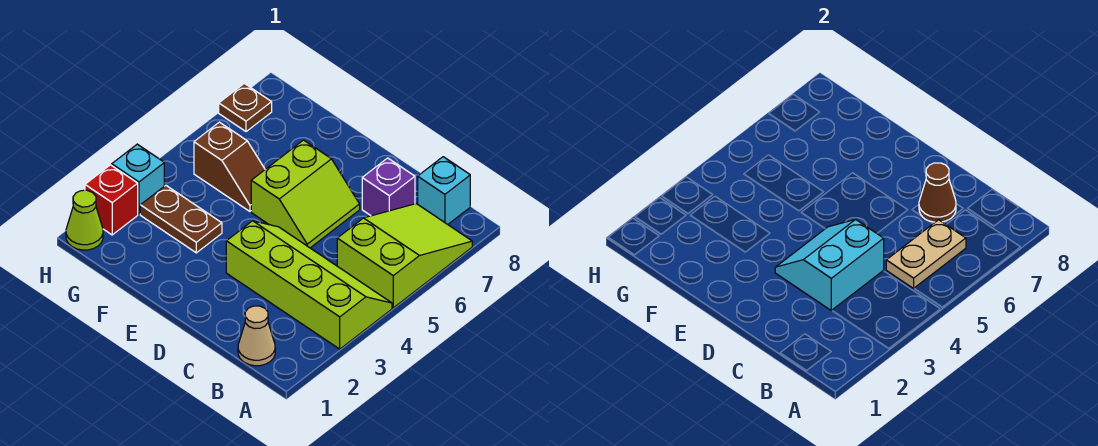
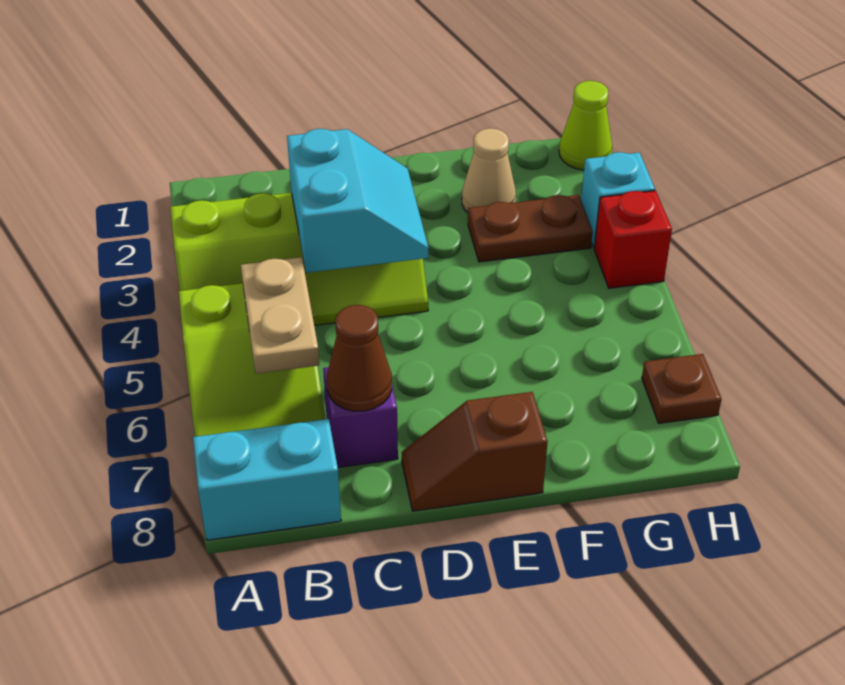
tan 1x1 cone [238,306,275,366] -> tan 1x1 cone moved to [462,128,516,212]
cyan 1x1 brick [418,157,470,224] -> cyan 1x2 brick [193,419,341,540]
lime 2x2 slope [251,140,360,248] -> none
brown 1x2 slope [194,122,265,211] -> brown 1x2 slope moved to [402,392,548,511]
red 1x1 brick [85,165,138,235] -> red 1x1 brick moved to [594,191,672,288]

